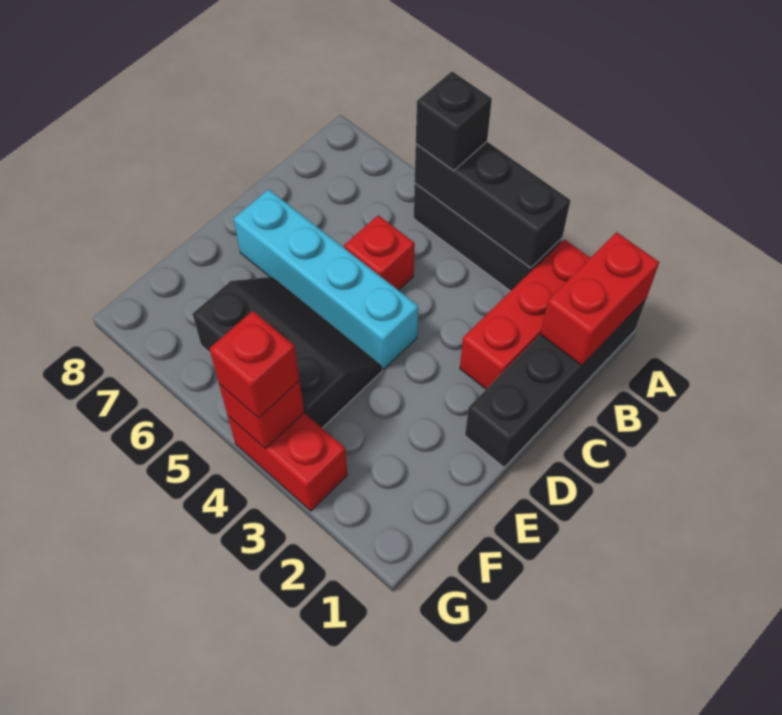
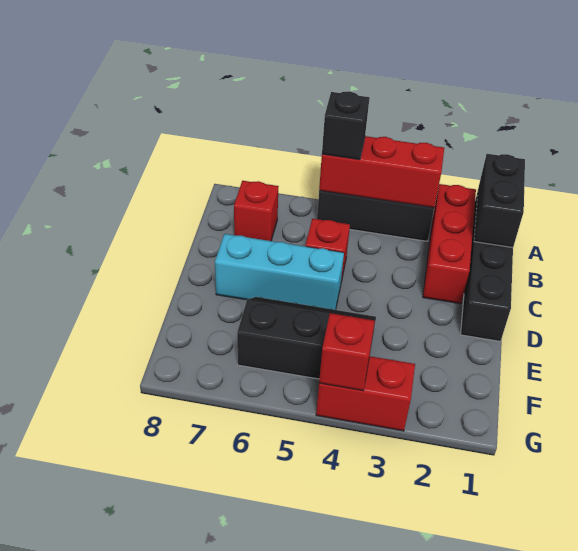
red 1x2 brick [540,232,659,366] -> black 1x2 brick [474,154,525,248]
black 1x3 brick [415,142,571,268] -> red 1x3 brick [319,136,444,208]
cyan 1x4 brick [234,189,418,369] -> cyan 1x3 brick [215,234,344,310]
red 1x1 brick [209,311,300,418] -> red 1x1 brick moved to [234,181,279,241]

